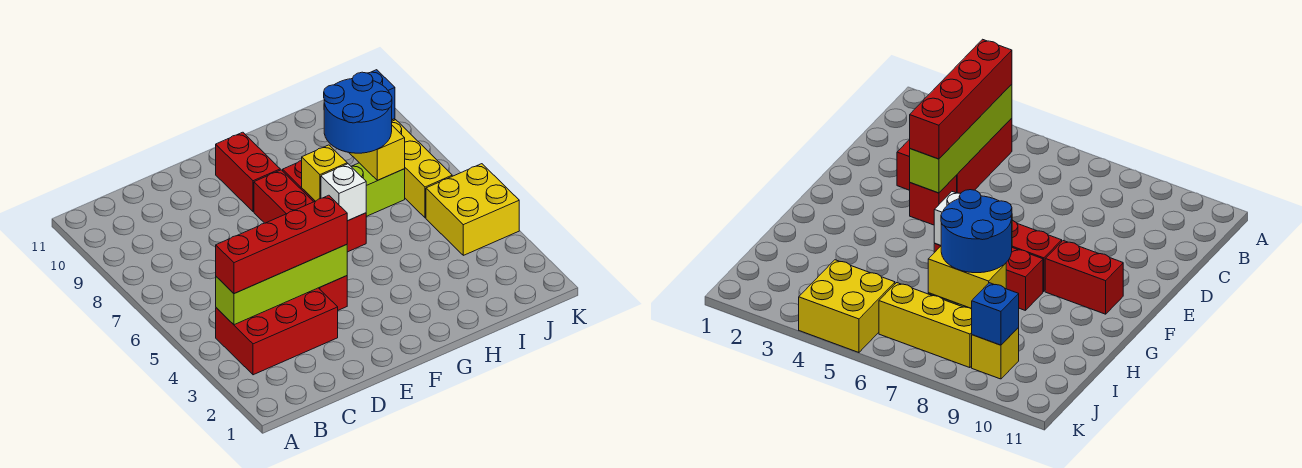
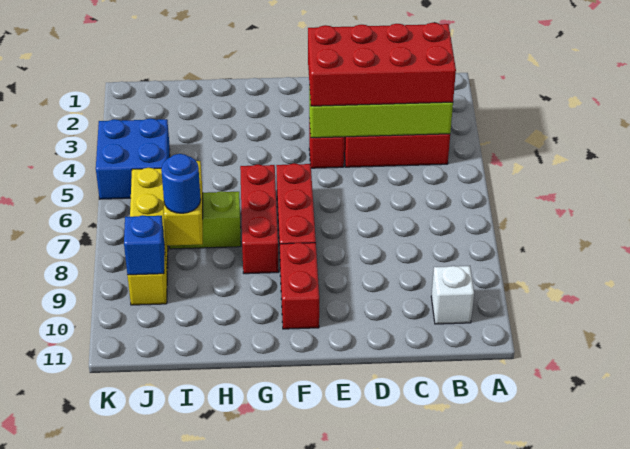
red 1x4 brick [216,195,347,294] -> red 2x4 brick [308,23,456,106]
white 1x1 brick [321,164,366,221] -> white 1x1 brick moved to [431,266,474,324]
yellow 1x1 brick [302,145,347,201] -> none
blue 2x2 round brick [324,72,392,153] -> blue 1x1 round brick [161,154,201,213]
yellow 2x2 brick [426,164,519,255] -> blue 2x2 brick [96,118,170,199]

